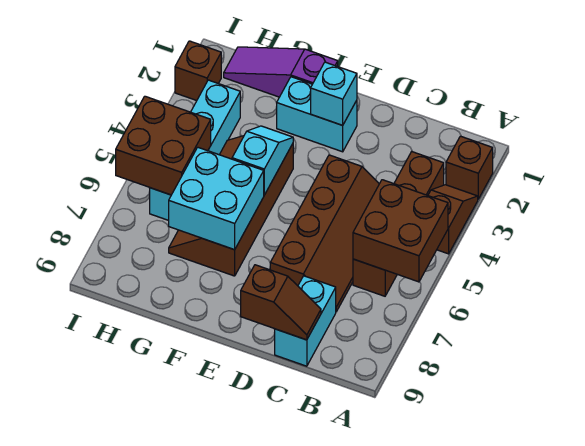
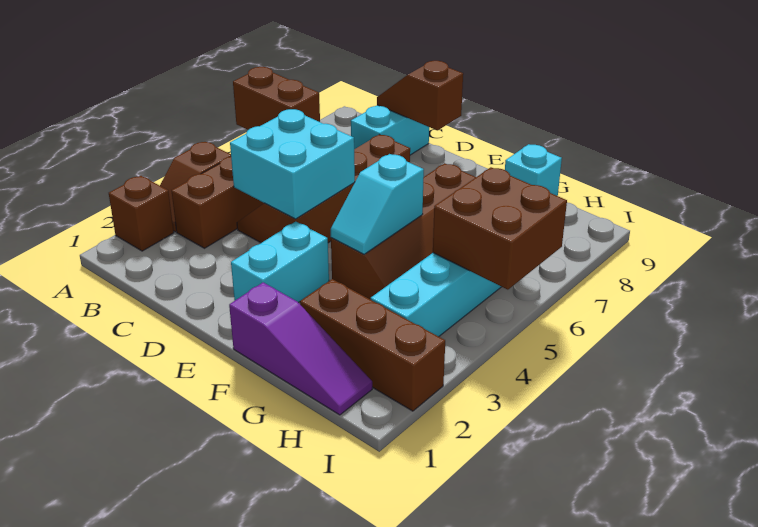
brown 2x2 brick [353,180,448,282] -> brown 1x2 brick [233,67,320,130]
cyan 1x2 brick [277,77,357,152] -> cyan 1x2 brick turned to [231,222,329,303]
cyan 1x1 brick [311,62,357,125] -> cyan 1x1 brick moved to [505,144,562,196]
cyan 2x2 brick [169,147,264,250] -> cyan 2x2 brick moved to [230,109,355,219]
brown 1x1 brick [175,41,221,101] -> brown 1x3 brick [300,279,445,411]

